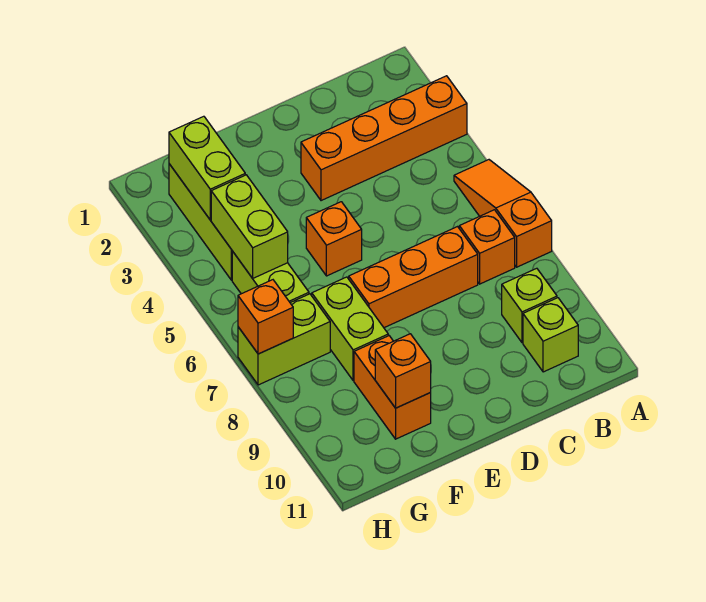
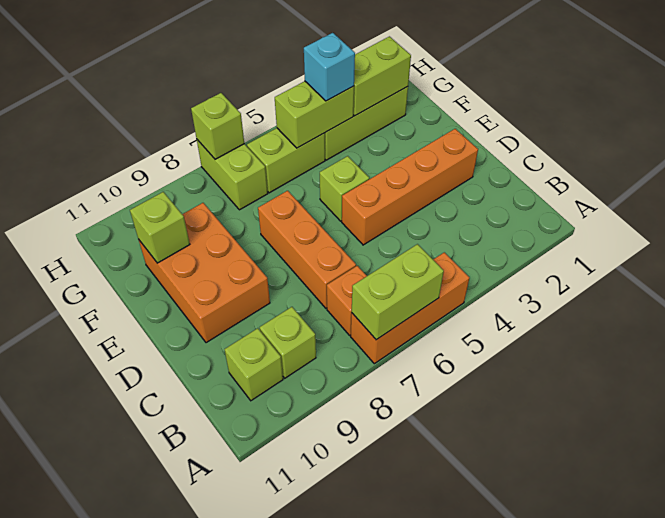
orange 1x4 brick [301,76,467,201] -> orange 1x4 brick turned to [342,129,478,245]
orange 1x3 slope [454,160,552,267] -> orange 1x3 brick [351,252,469,364]
orange 1x1 brick [306,202,362,276] -> lime 1x1 brick [320,156,369,221]
lime 1x2 brick [312,277,388,381] -> lime 1x2 brick moved to [352,244,444,340]
orange 1x2 brick [354,336,431,439] -> orange 2x3 brick [139,203,270,343]
orange 1x1 brick [375,334,431,408] -> lime 1x1 brick [130,192,190,263]
none -> cyan 1x1 brick [304,33,355,101]
orange 1x1 brick [238,280,293,354] -> lime 1x1 brick [191,93,244,159]

